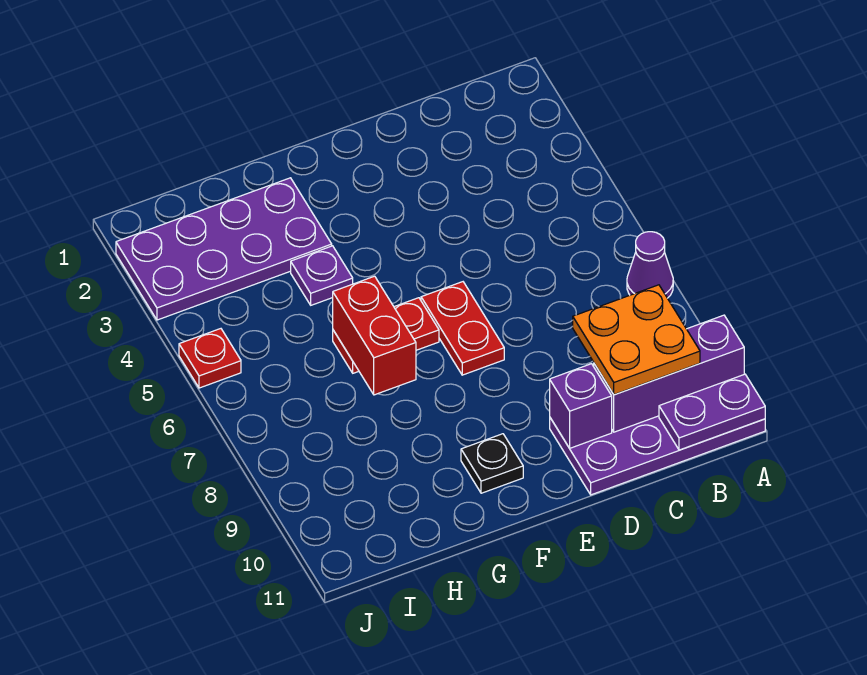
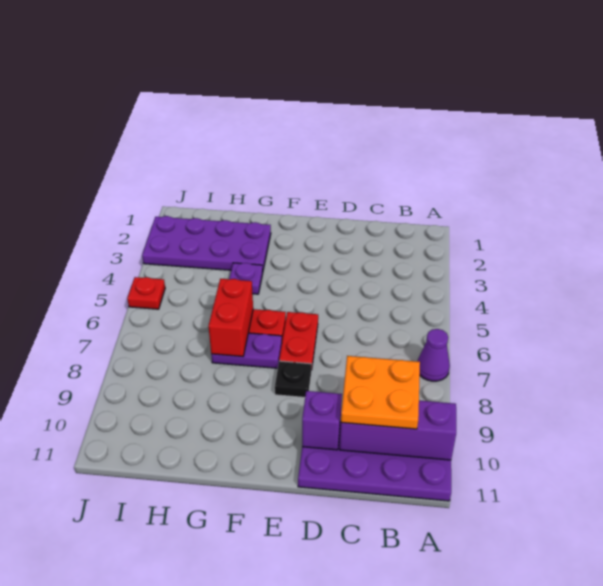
purple 1x2 plate [659,374,765,450] -> purple 1x2 plate moved to [211,333,282,368]
black 1x1 plate [461,434,523,493] -> black 1x1 plate moved to [275,361,312,397]

